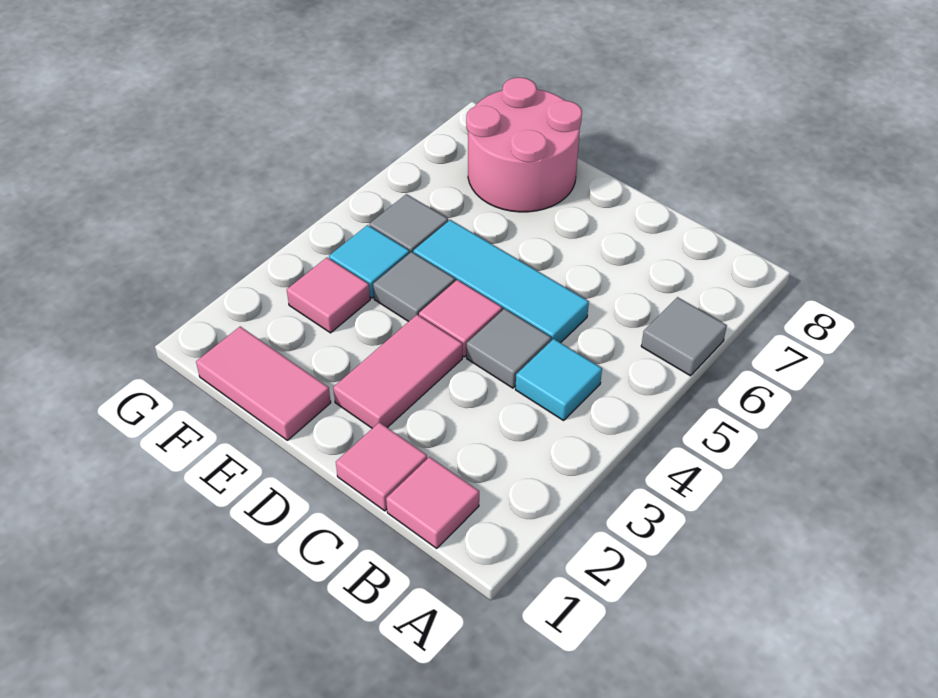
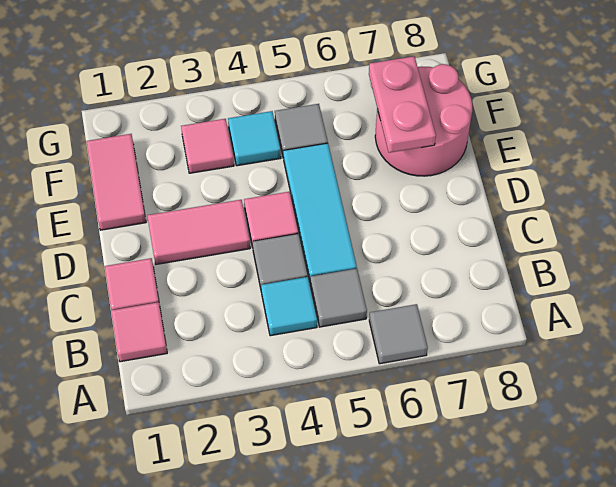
grey 1x1 tile [373,252,455,322] -> grey 1x1 tile moved to [310,269,367,327]
none -> pink 1x2 plate [369,56,436,153]

